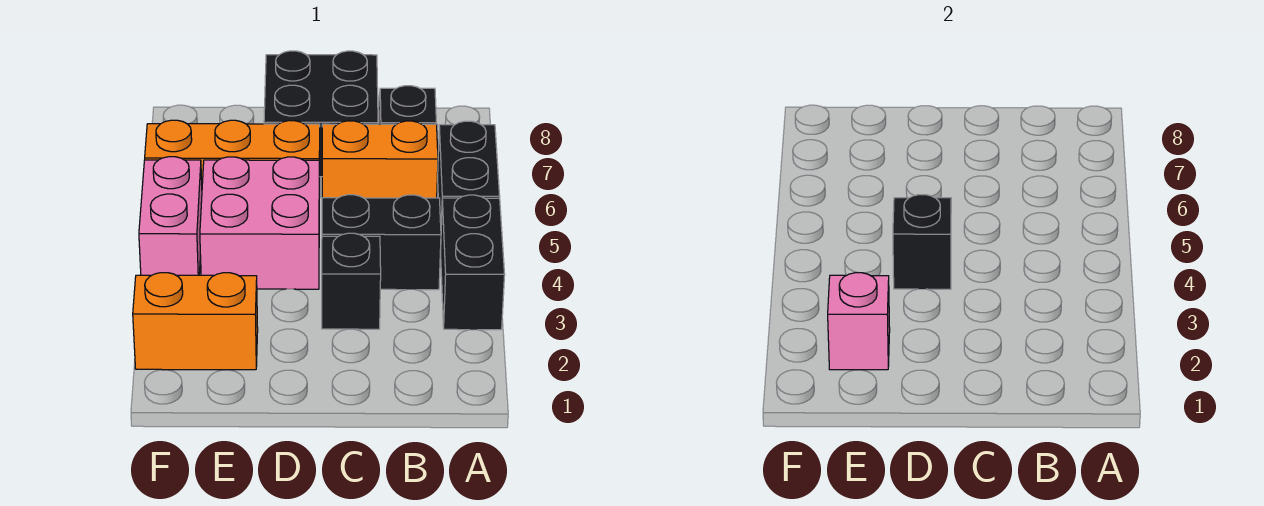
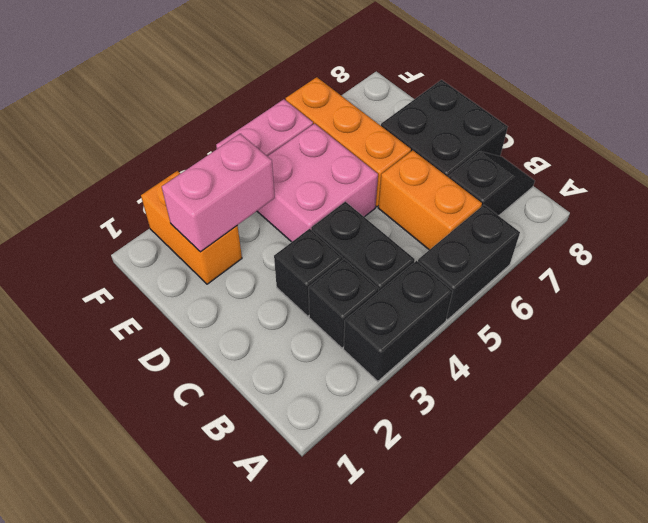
black 1x1 brick [893,195,951,289] -> black 1x1 brick moved to [309,259,379,348]
pink 1x1 brick [828,273,890,370] -> pink 1x2 brick [162,134,275,252]

